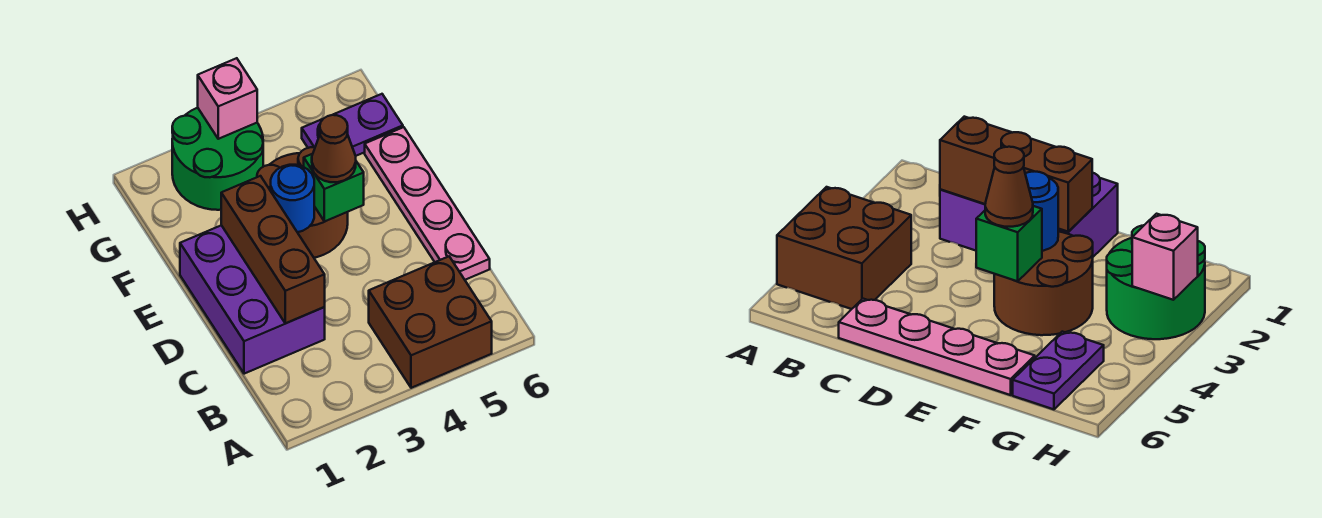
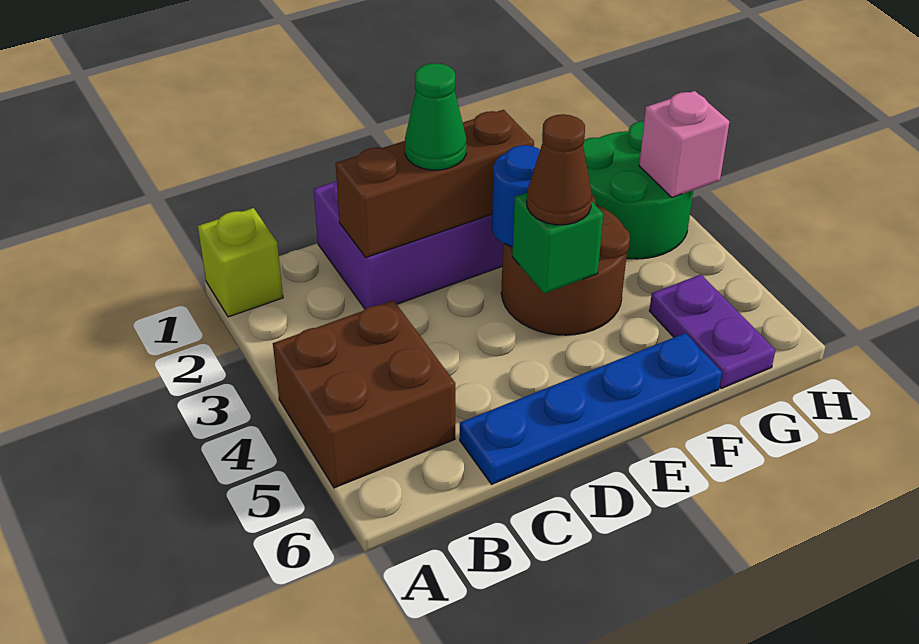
none -> lime 1x1 brick [198,208,283,317]
pink 1x4 plate [365,127,490,280] -> blue 1x4 plate [460,333,722,484]
none -> green 1x1 cone [405,63,466,170]

